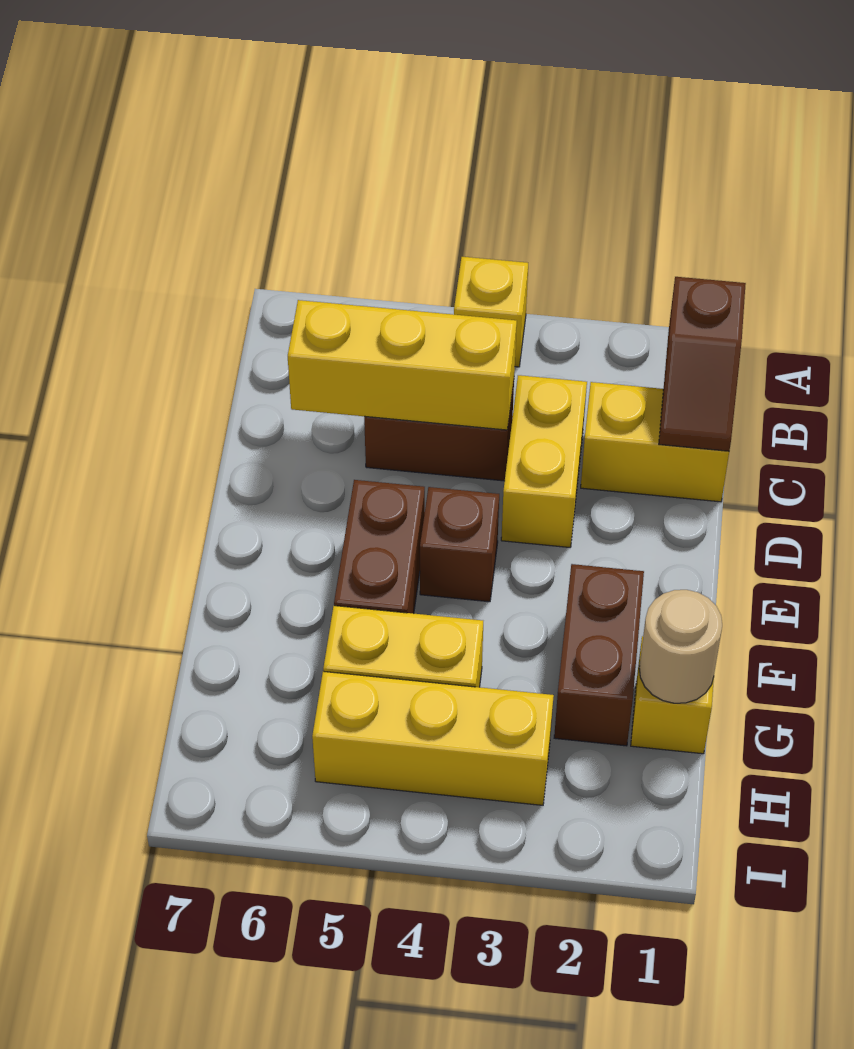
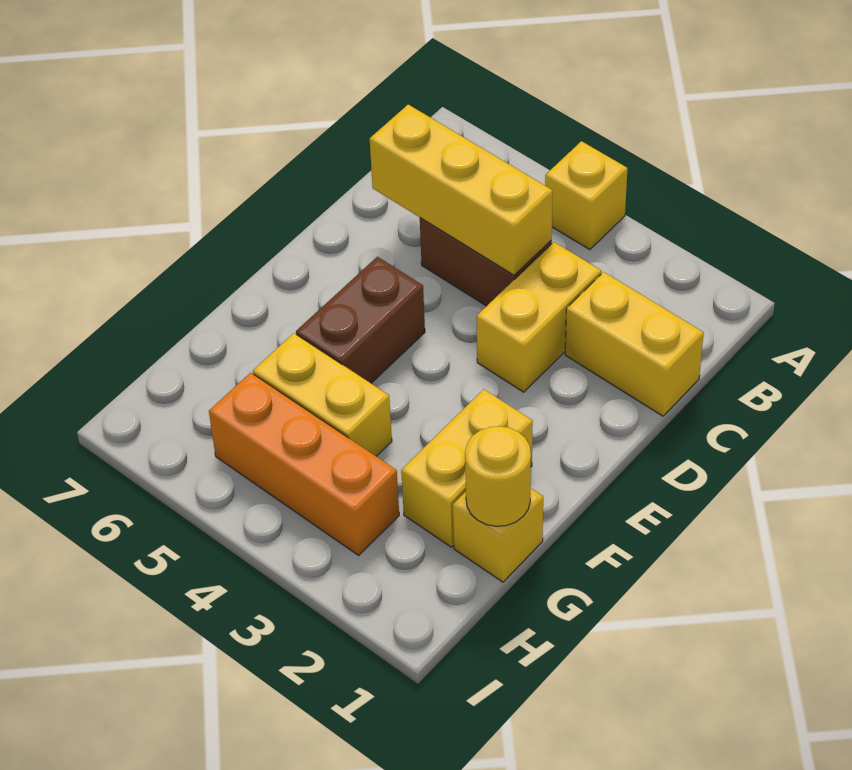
brown 1x2 slope [659,277,746,451] -> none
brown 1x1 brick [420,487,499,602] -> none
brown 1x2 brick [554,564,644,746] -> yellow 1x2 brick [401,389,533,547]
tan 1x1 round brick [639,590,722,703] -> yellow 1x1 round brick [465,426,531,526]
yellow 1x3 brick [312,671,554,805] -> orange 1x3 brick [209,373,399,555]

